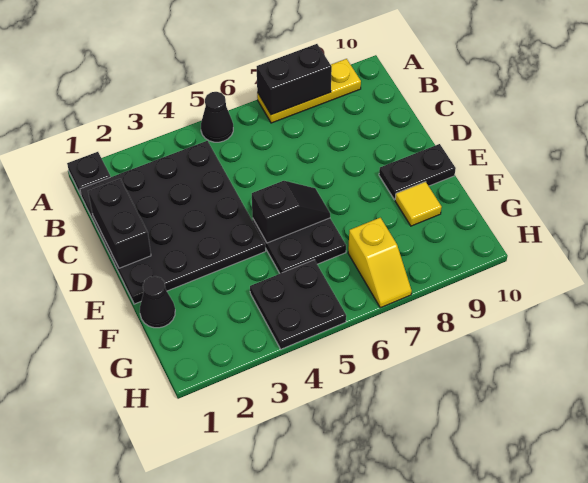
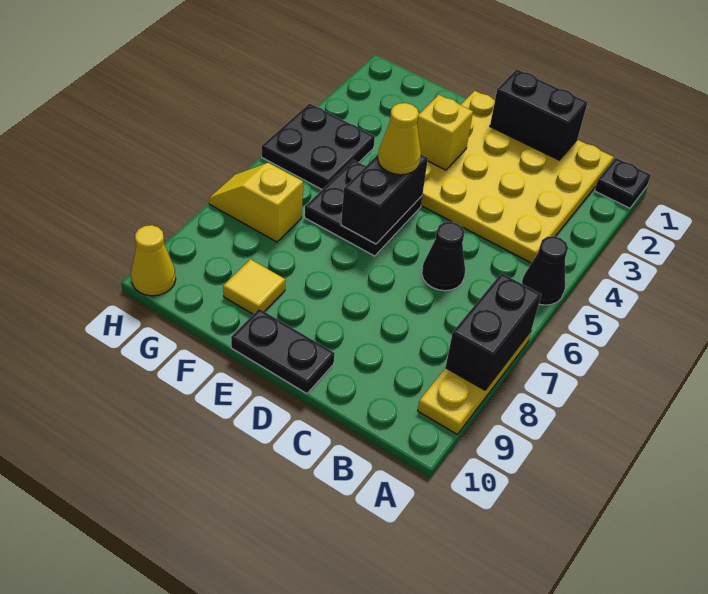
black 4x4 plate [80,141,266,304] -> yellow 4x4 plate [421,91,614,263]
none -> yellow 1x1 brick [417,95,473,170]
black 1x2 slope [252,181,330,243] -> black 1x2 brick [341,154,428,244]
none -> yellow 1x1 cone [378,103,421,175]
black 1x2 plate [379,144,456,200] -> black 1x2 plate turned to [231,309,335,394]
black 1x1 cone [140,276,175,328] -> black 1x1 cone moved to [422,222,465,291]
none -> yellow 1x1 cone [131,225,176,296]

